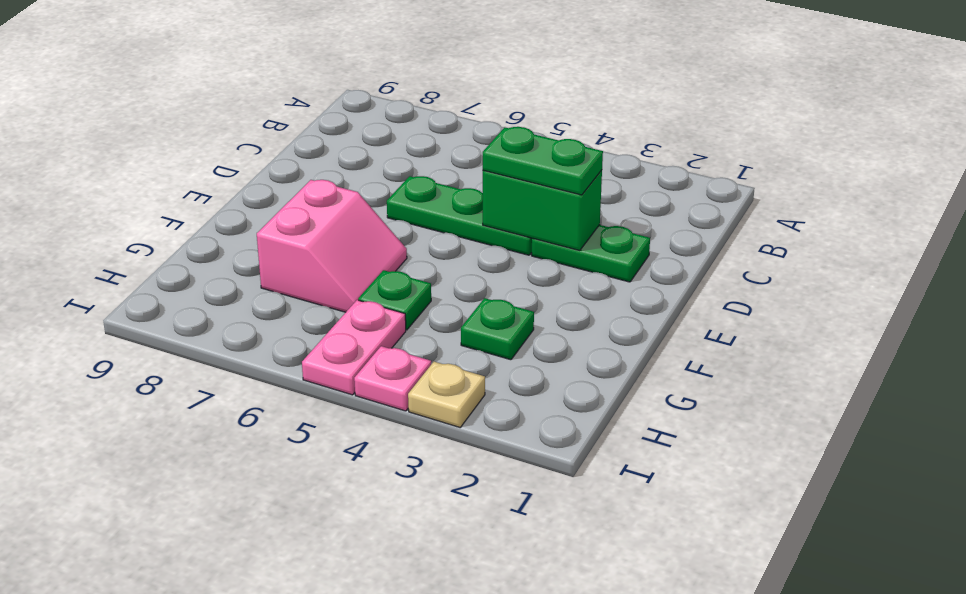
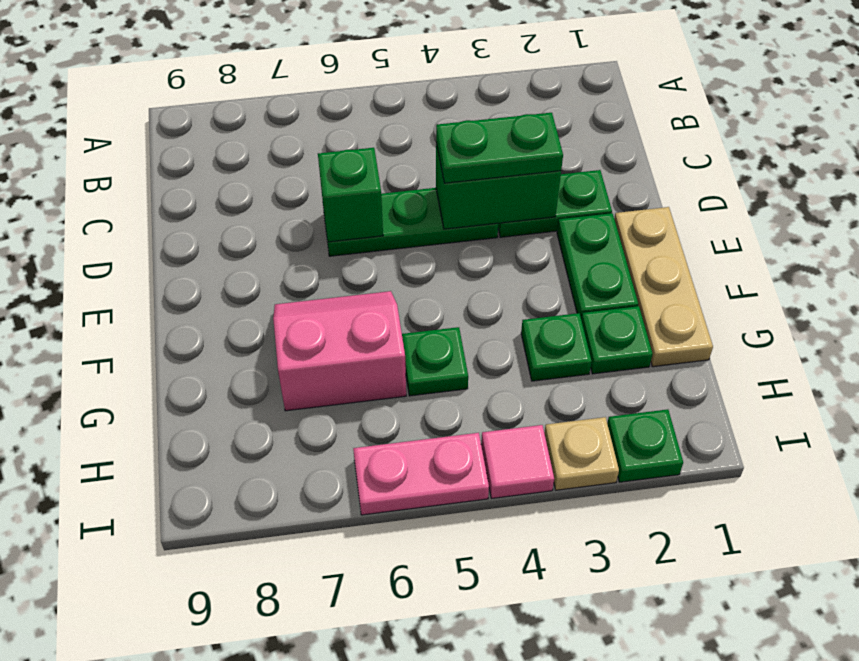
none -> green 1x1 brick [318,148,383,242]
none -> tan 1x3 plate [614,207,713,367]
none -> green 1x2 plate [557,213,638,319]
pink 2x2 slope [257,180,407,312] -> pink 2x2 slope turned to [273,291,406,411]
none -> green 1x1 plate [581,306,653,374]
pink 1x2 plate [302,300,406,395] -> pink 1x2 plate turned to [353,433,489,515]
none -> green 1x1 plate [607,409,683,482]
pink 1x1 plate [354,346,431,411] -> pink 1x1 tile [481,425,554,498]

